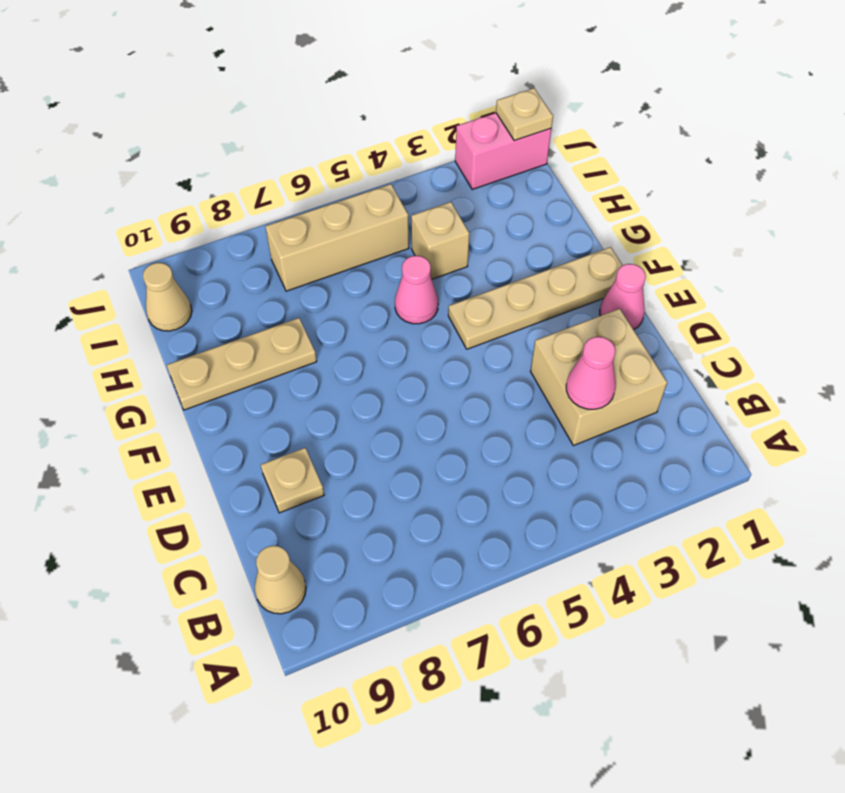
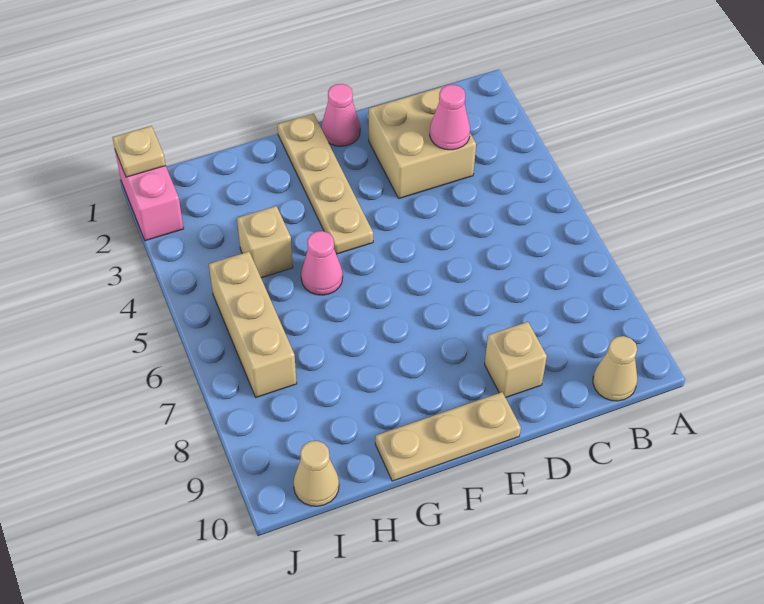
tan 1x1 plate [261,448,324,513] -> tan 1x1 brick [485,322,547,398]
tan 1x3 plate [167,318,317,410] -> tan 1x3 plate turned to [375,392,521,481]

